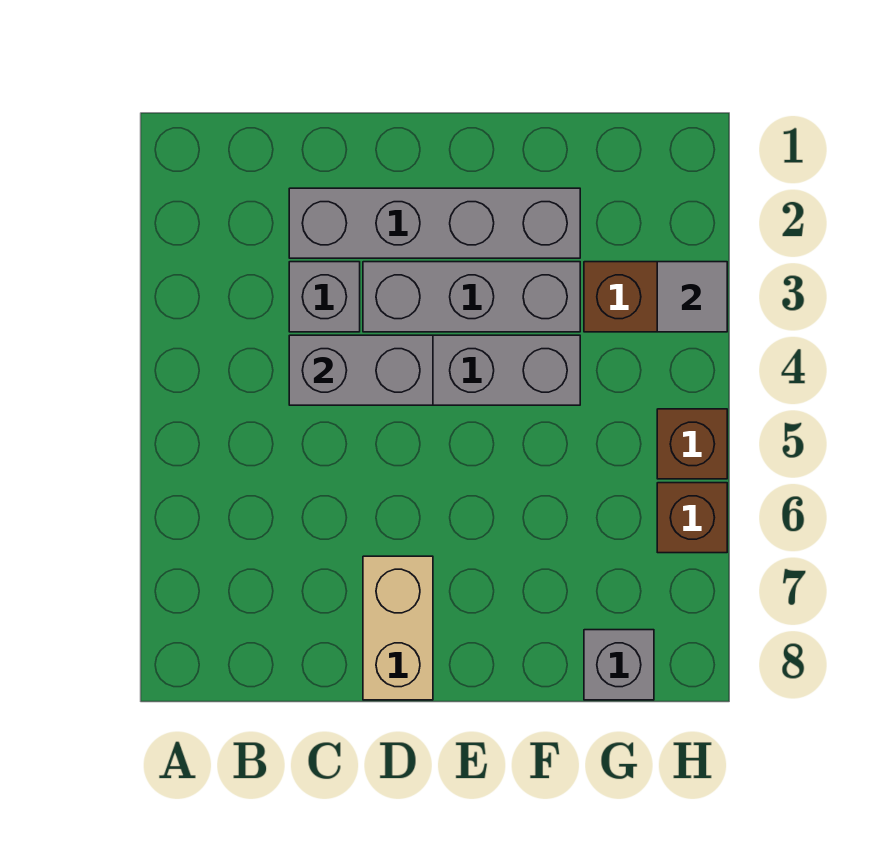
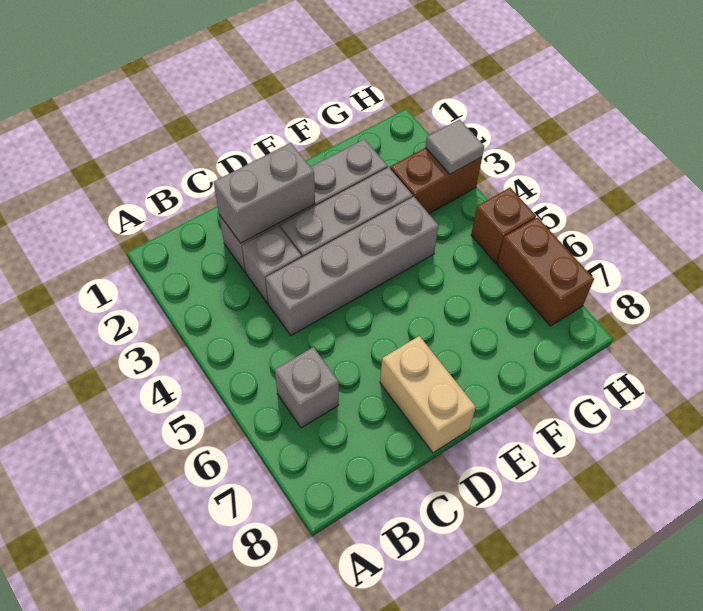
grey 1x2 brick [289,335,433,405] -> grey 1x2 brick moved to [214,143,315,243]
grey 1x1 brick [584,630,654,700] -> grey 1x1 brick moved to [275,347,339,428]
brown 1x1 brick [657,483,727,553] -> brown 1x2 brick [497,217,594,326]

